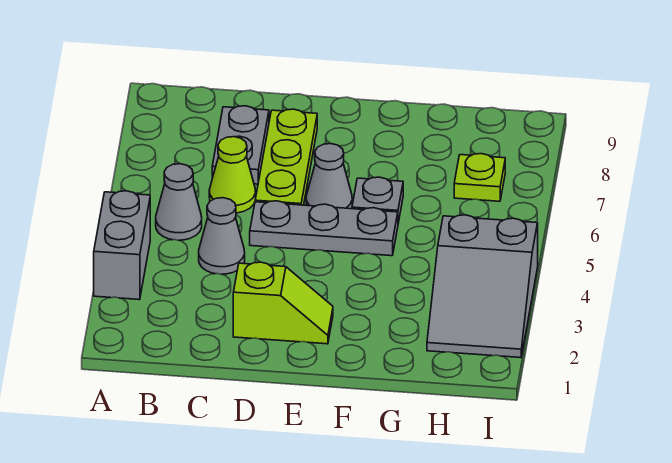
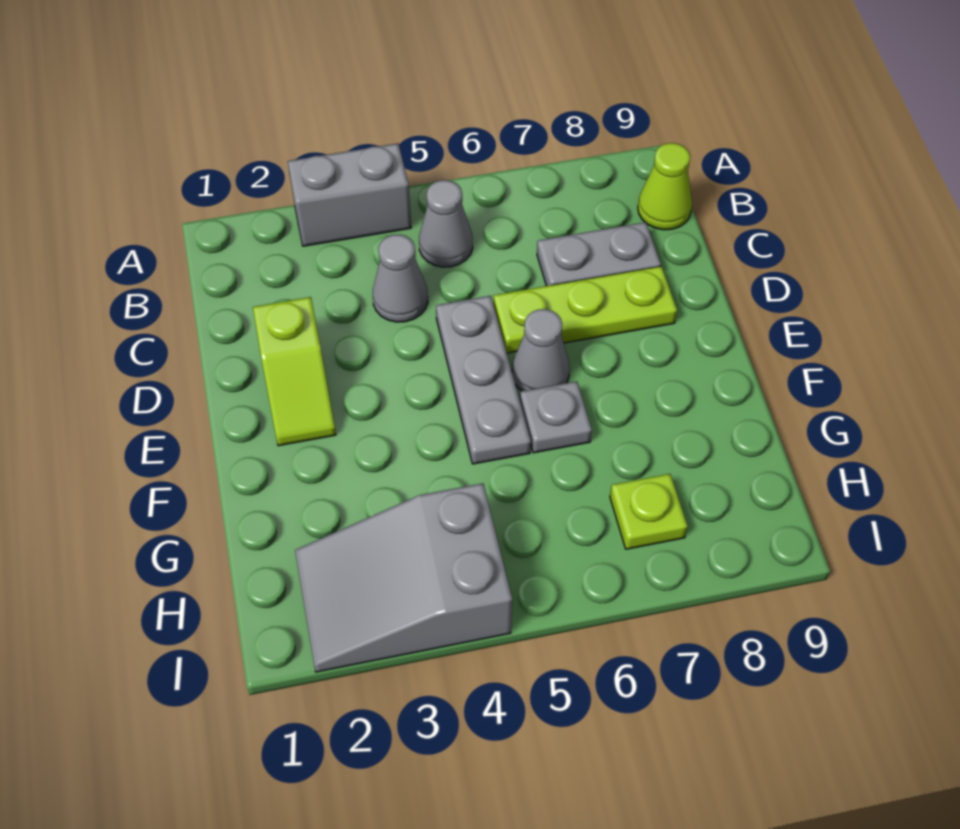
lime 1x1 cone [209,137,256,213] -> lime 1x1 cone moved to [638,143,692,230]

